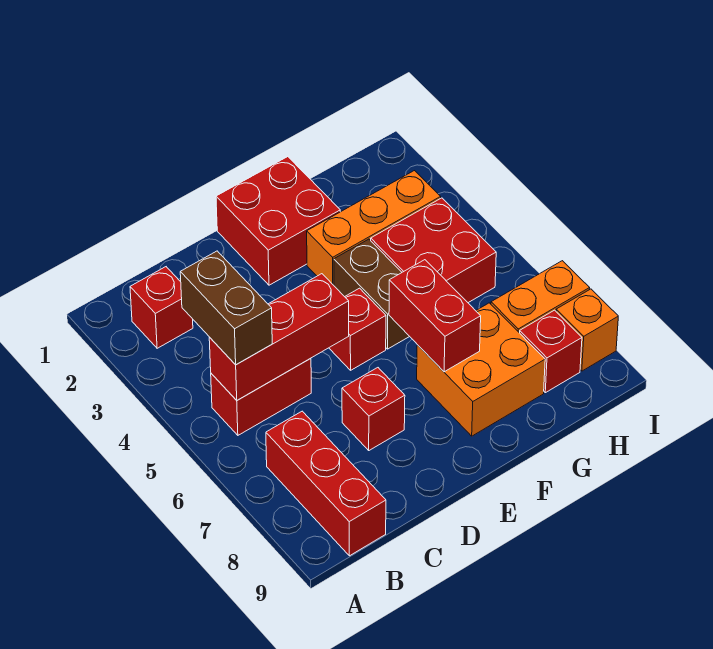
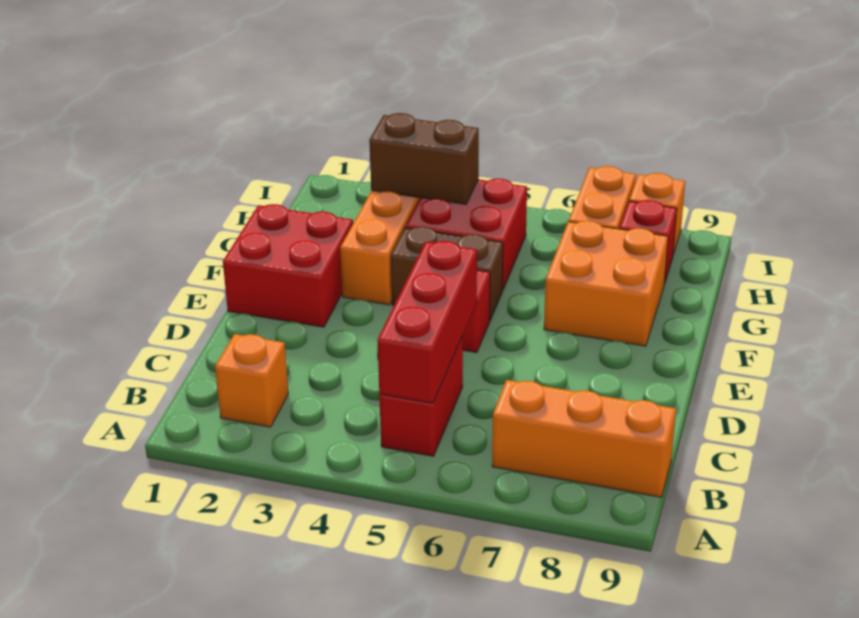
red 1x1 brick [130,267,193,348] -> orange 1x1 brick [215,334,288,427]
brown 1x2 brick [180,251,272,365] -> brown 1x2 brick moved to [369,113,479,204]
red 1x3 brick [266,411,386,556] -> orange 1x3 brick [492,380,676,497]
red 1x1 brick [342,368,405,450] -> none
red 1x2 brick [389,260,481,372] -> none

